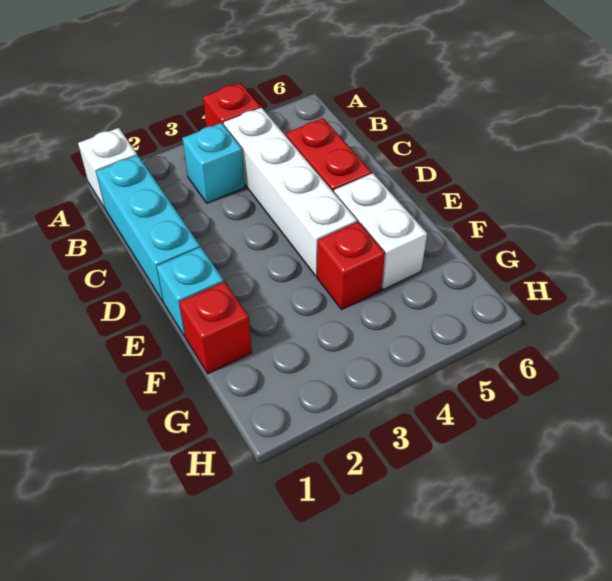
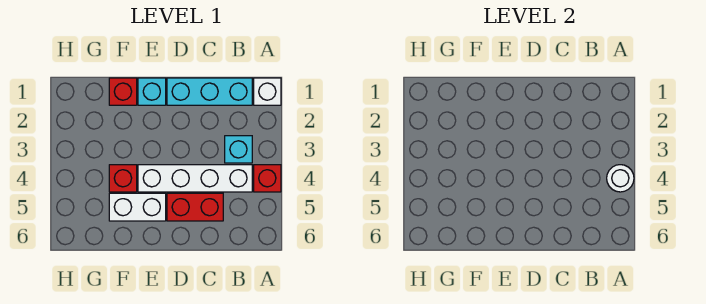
none -> white 1x1 round brick [607,165,634,192]

